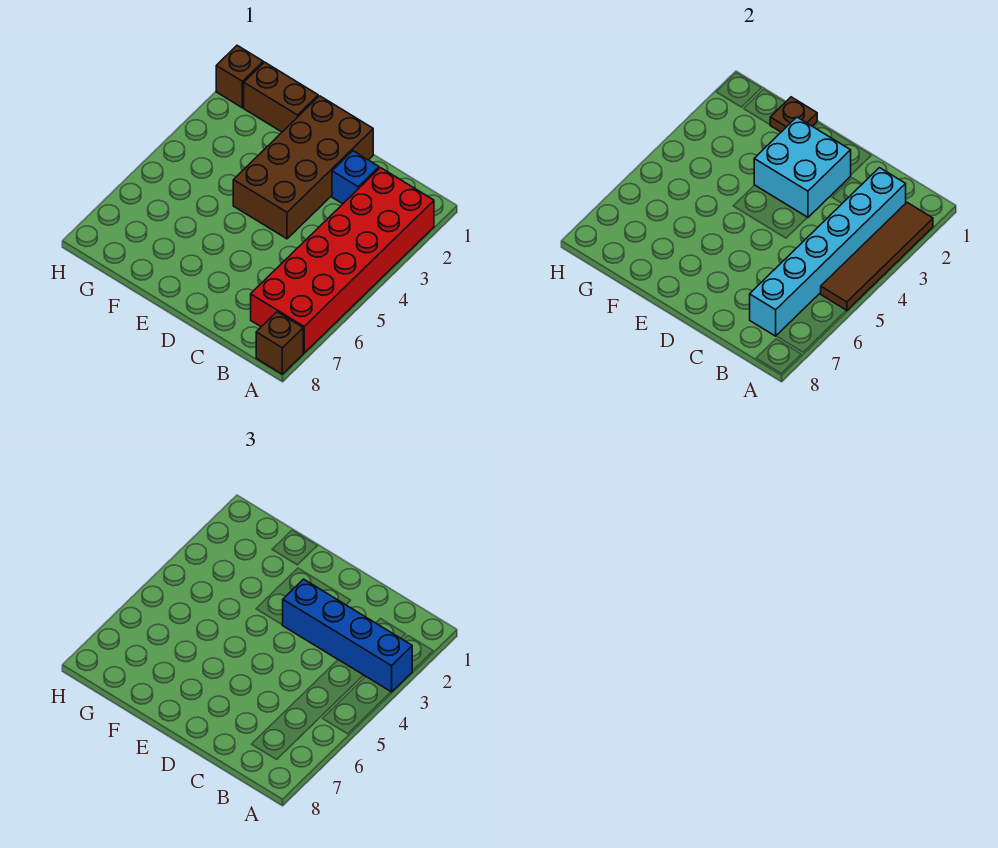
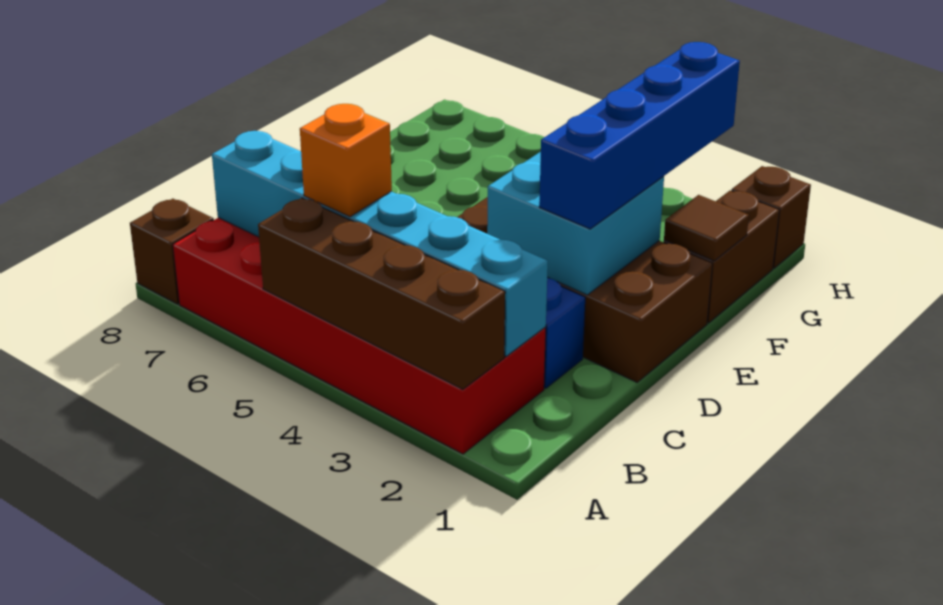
brown 1x4 tile [821,203,933,311] -> brown 1x4 brick [258,198,505,389]
blue 1x4 brick [283,579,412,692] -> blue 1x4 brick moved to [539,42,740,229]
none -> orange 1x1 brick [300,104,392,217]
brown 1x1 plate [770,97,817,132] -> brown 1x1 tile [664,195,749,261]

